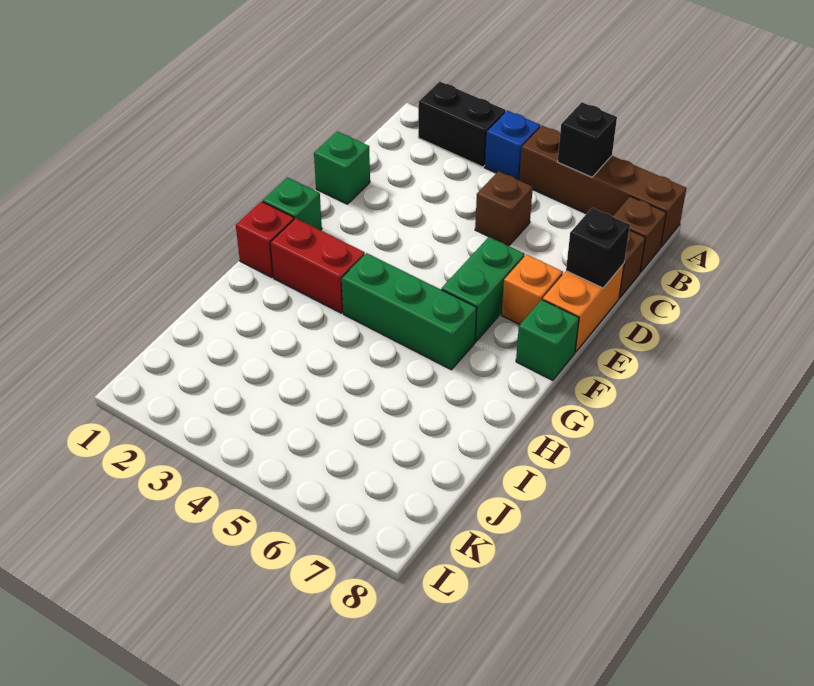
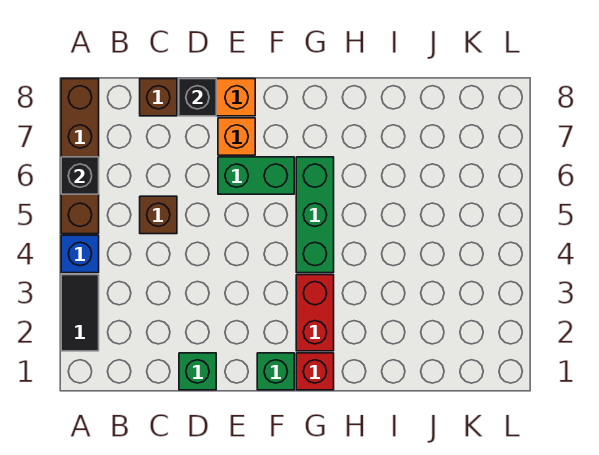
black 1x2 brick [418,82,506,167] -> black 1x2 tile [61,275,99,351]
brown 1x1 brick [613,196,666,272] -> none
green 1x1 brick [516,300,579,380] -> none

